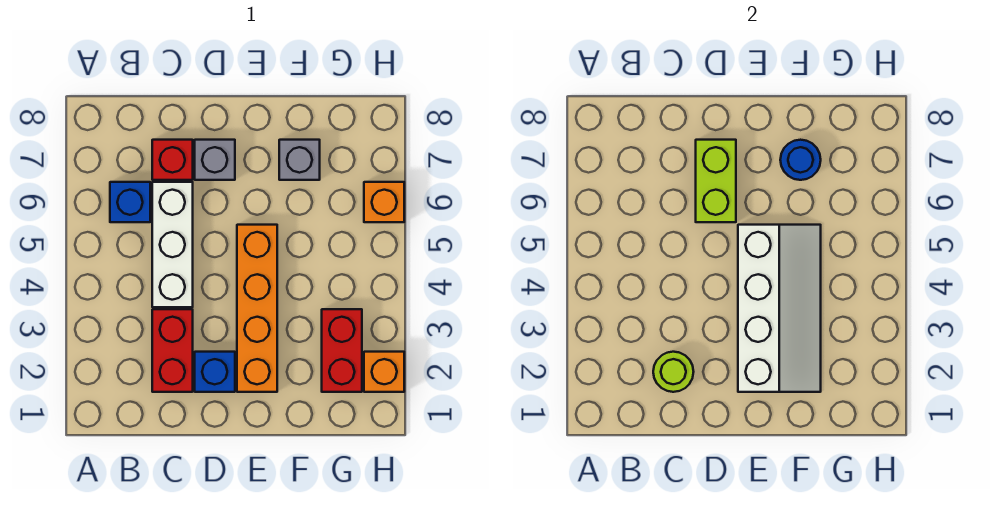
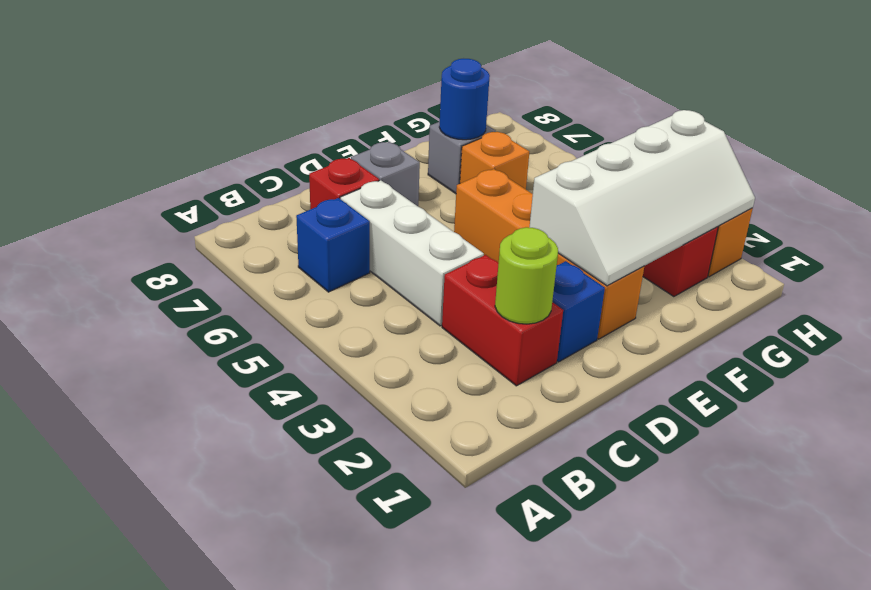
lime 1x2 brick [696,140,736,222] -> none
white 2x4 slope [738,225,821,392] -> white 2x4 slope turned to [529,110,755,286]
orange 1x1 brick [364,182,404,222] -> orange 1x1 brick moved to [460,132,529,189]

